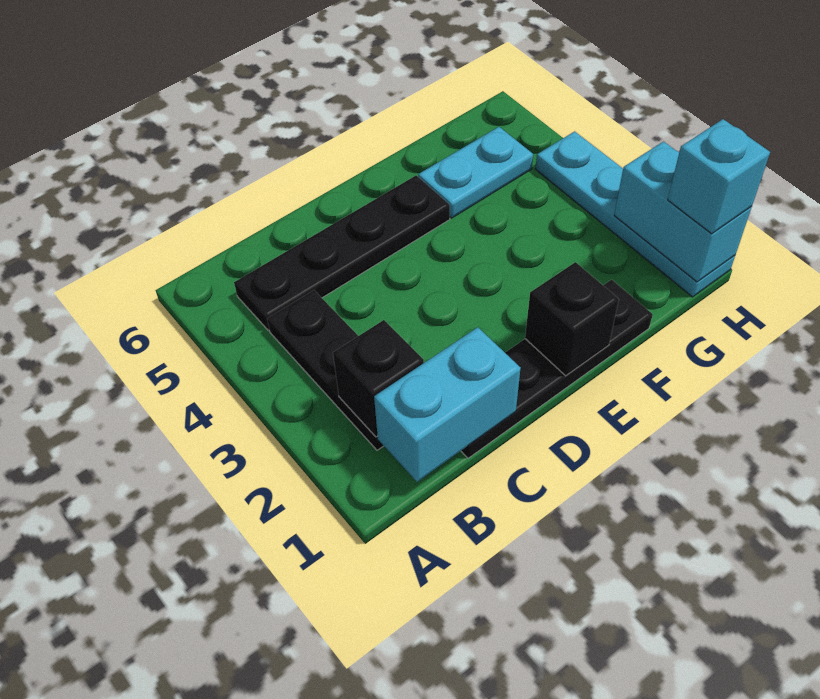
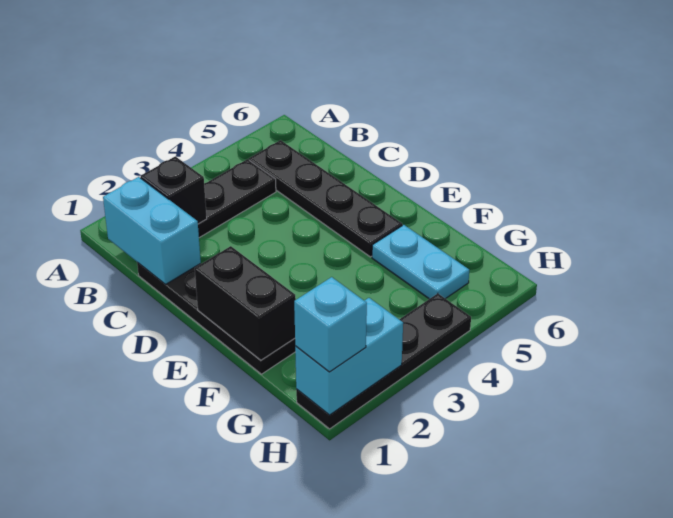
black 1x1 brick [525,262,619,376] -> black 1x2 brick [195,246,296,360]
cyan 1x4 plate [536,131,735,297] -> black 1x4 plate [296,294,471,429]

